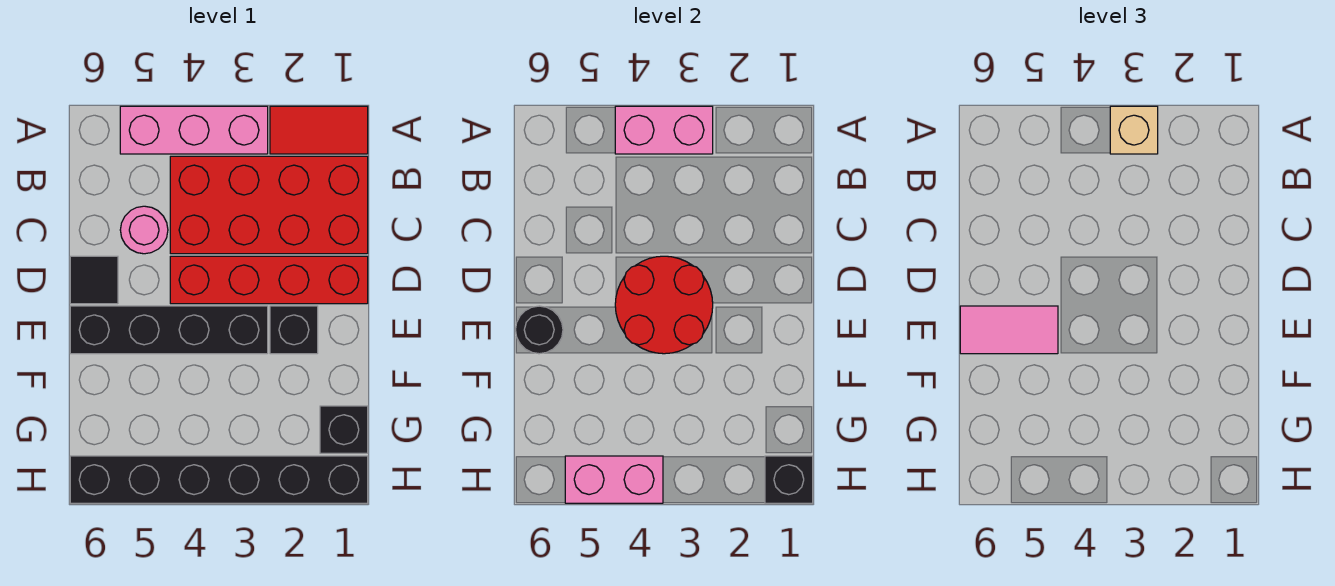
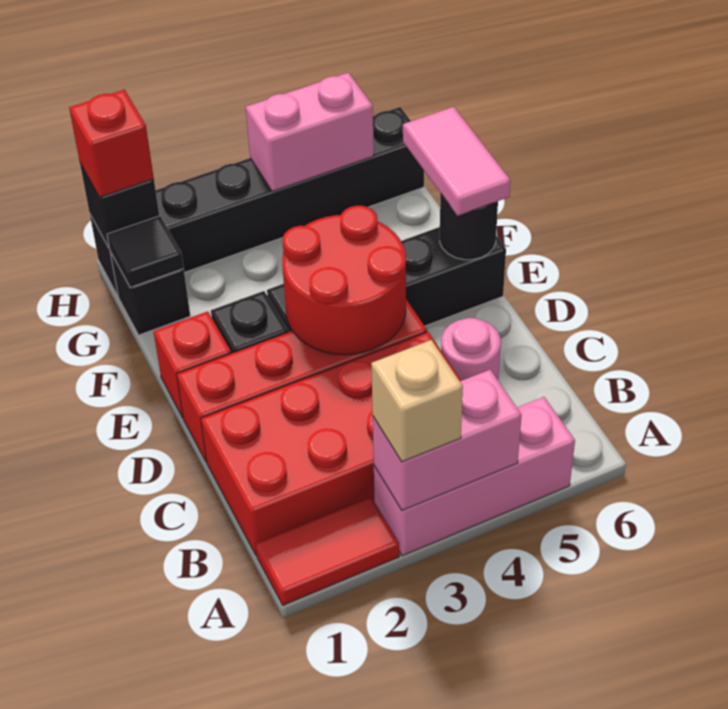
black 1x1 tile [70,256,118,304] -> black 1x1 tile moved to [107,216,184,288]
none -> red 1x1 brick [154,311,231,418]
pink 1x2 tile [960,306,1058,354] -> pink 1x2 tile turned to [403,107,510,216]
none -> red 1x1 brick [69,90,154,197]

